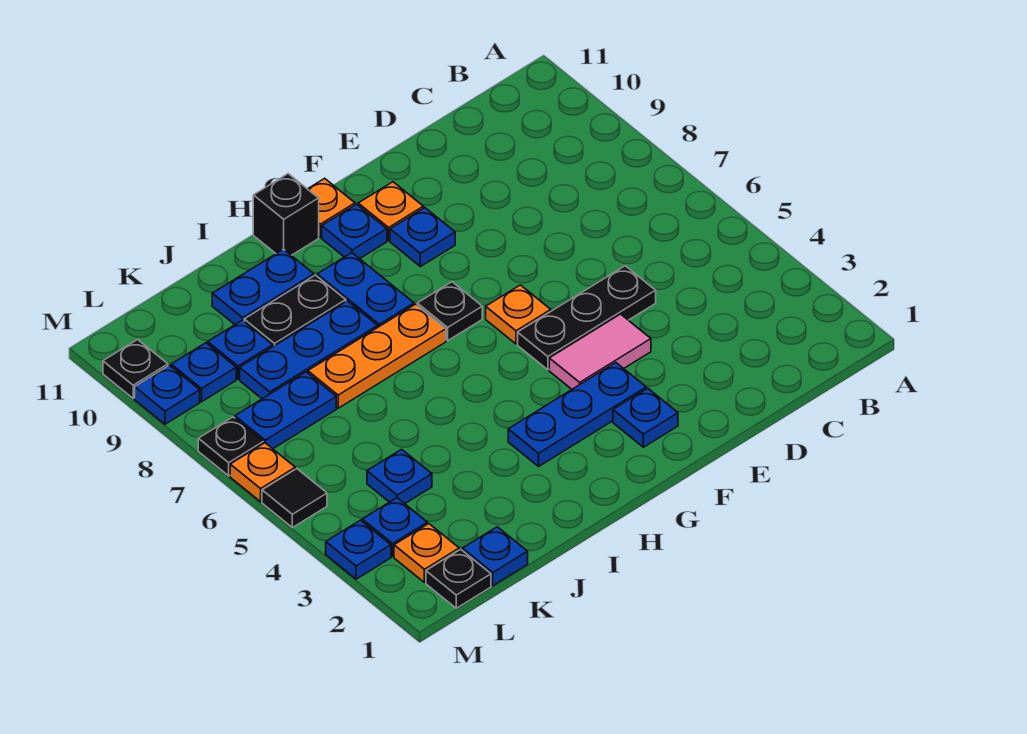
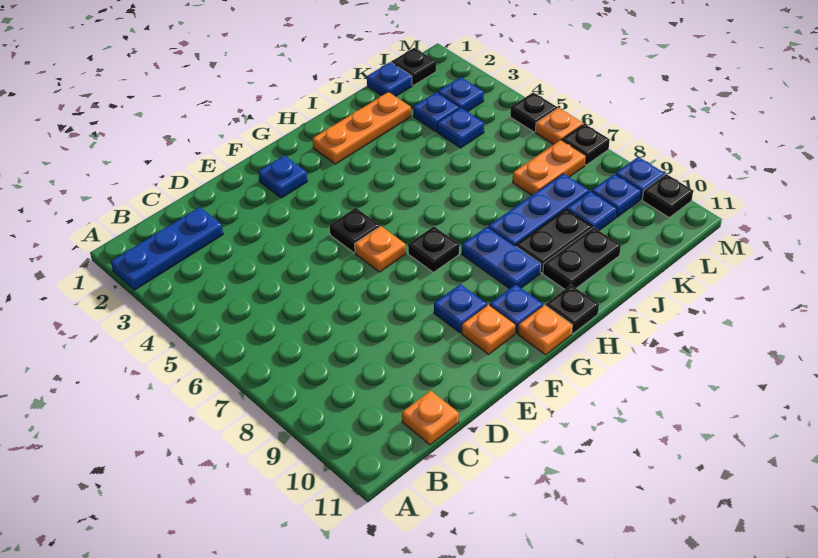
black 1x3 plate [518,266,656,370] -> black 1x1 plate [330,208,380,253]
pink 1x2 tile [549,314,651,389] -> none
blue 1x3 plate [508,363,646,466] -> blue 1x3 plate moved to [111,207,223,290]
orange 1x3 plate [308,304,446,408] -> orange 1x3 plate moved to [313,92,411,164]
black 1x1 brick [253,174,319,255] -> black 1x1 plate [546,285,599,334]
blue 1x2 plate [212,249,314,324] -> black 1x2 plate [543,227,621,289]
blue 1x2 plate [235,372,336,449] -> orange 1x2 plate [513,140,586,195]
orange 1x1 plate [394,524,459,582] -> orange 1x1 plate moved to [402,391,459,445]
blue 1x1 plate [326,520,391,579] -> blue 1x1 plate moved to [413,92,460,132]
black 1x1 tile [262,469,327,528] -> black 1x1 plate [510,92,557,132]

